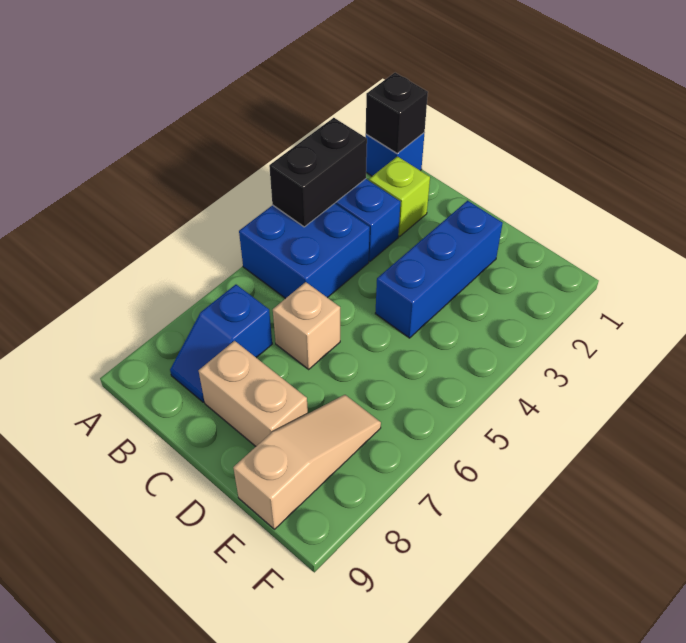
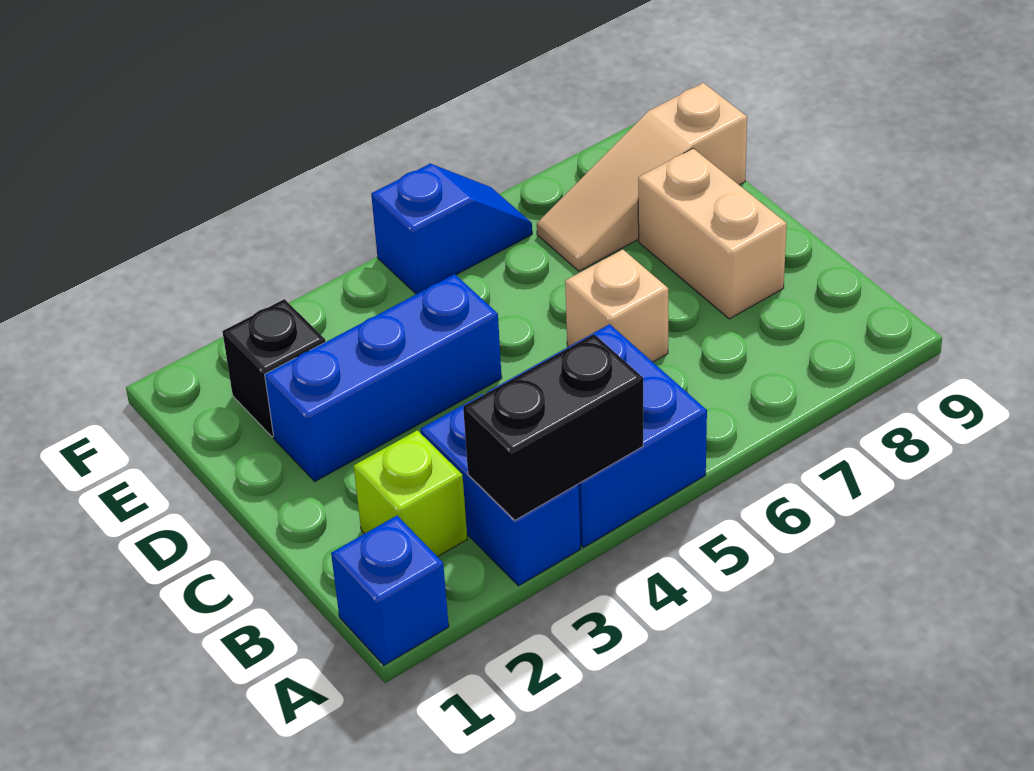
black 1x1 brick [366,73,428,154] -> black 1x1 brick moved to [222,299,326,437]
blue 1x2 slope [170,285,272,402] -> blue 1x2 slope moved to [371,164,532,294]

